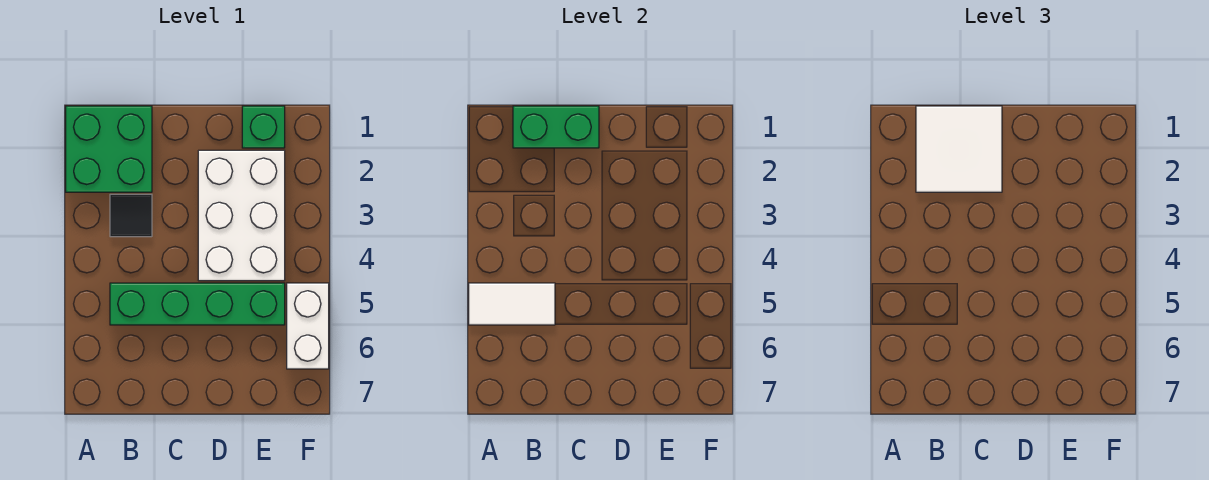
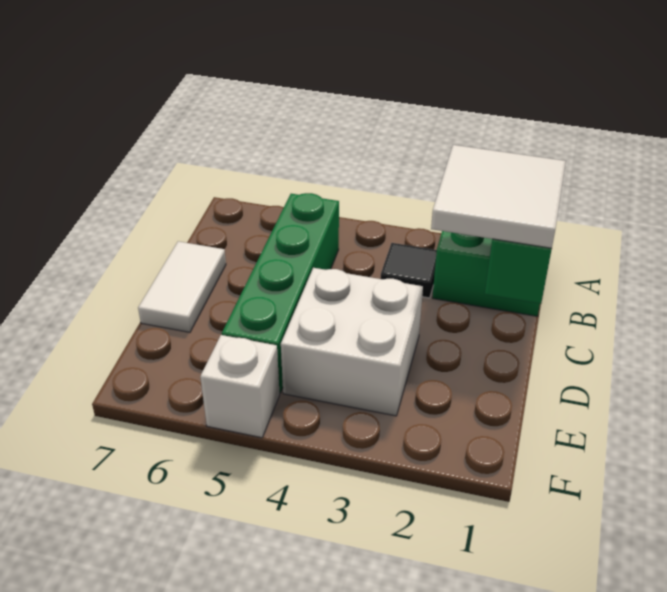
white 1x2 tile [469,283,555,325] -> white 1x2 tile moved to [138,241,226,332]
white 2x3 brick [198,150,285,281] -> white 2x2 brick [281,268,423,416]
green 1x1 brick [242,106,285,148] -> none
white 1x2 brick [287,283,329,369] -> white 1x1 brick [200,335,280,438]

